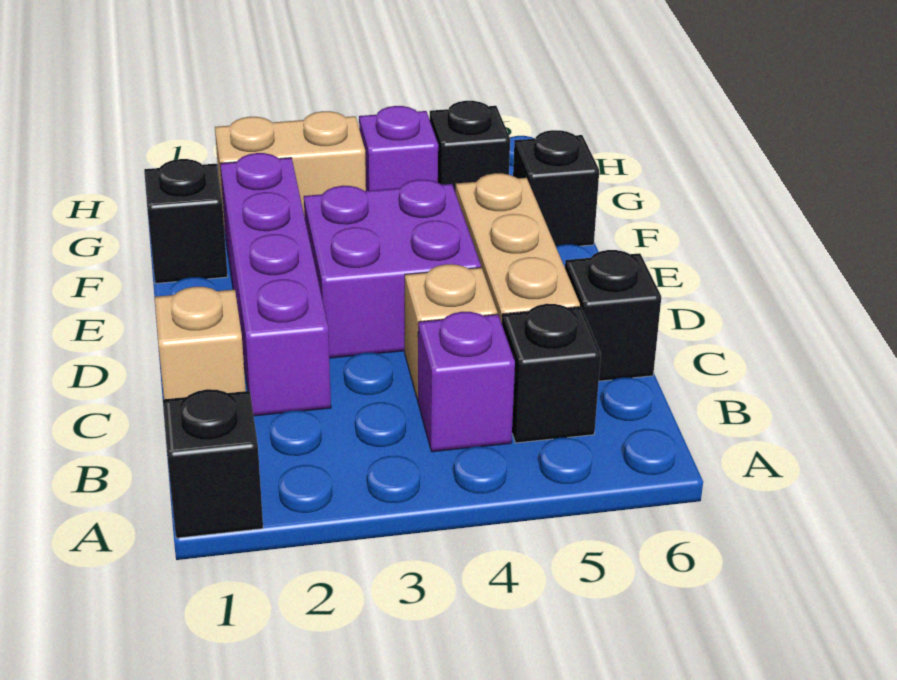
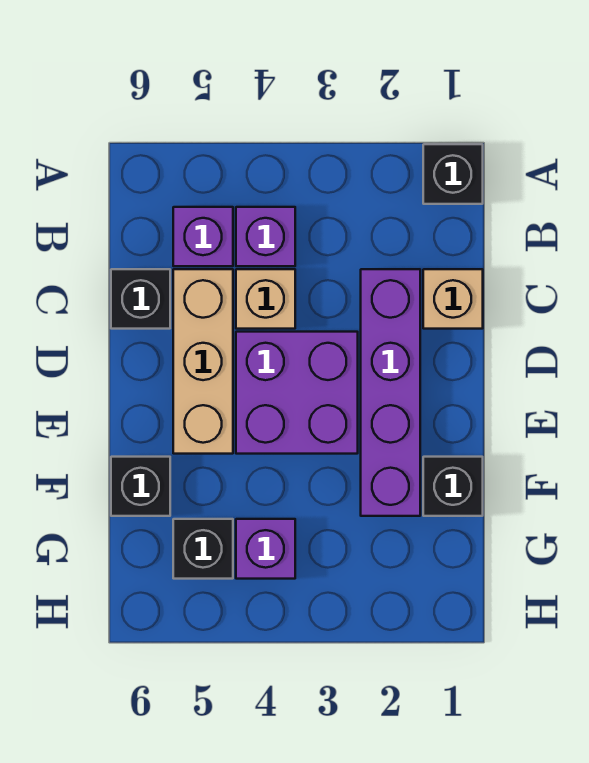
black 1x1 brick [502,304,601,443] -> purple 1x1 brick [173,207,233,266]
tan 1x2 brick [215,111,366,231] -> none

